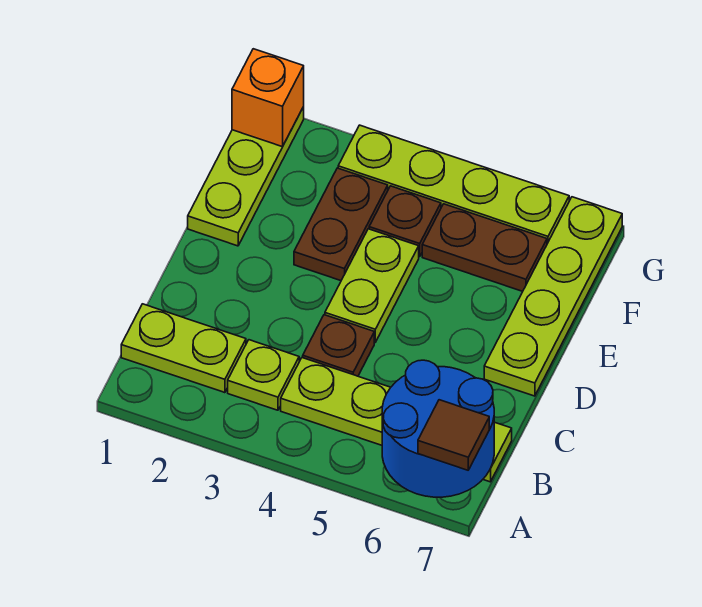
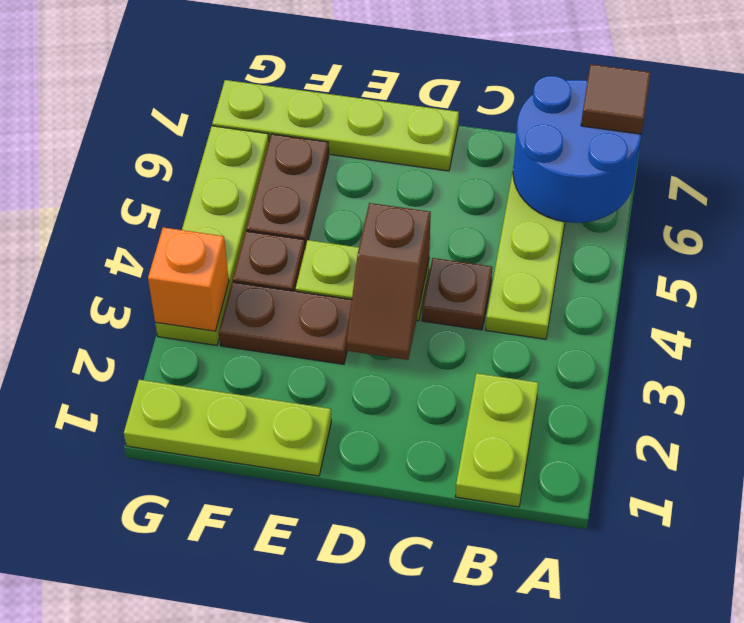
lime 1x1 plate [228,340,299,410] -> none
none -> brown 1x2 slope [347,203,431,360]
orange 1x1 brick [232,49,304,147] -> orange 1x1 brick moved to [148,227,229,331]

